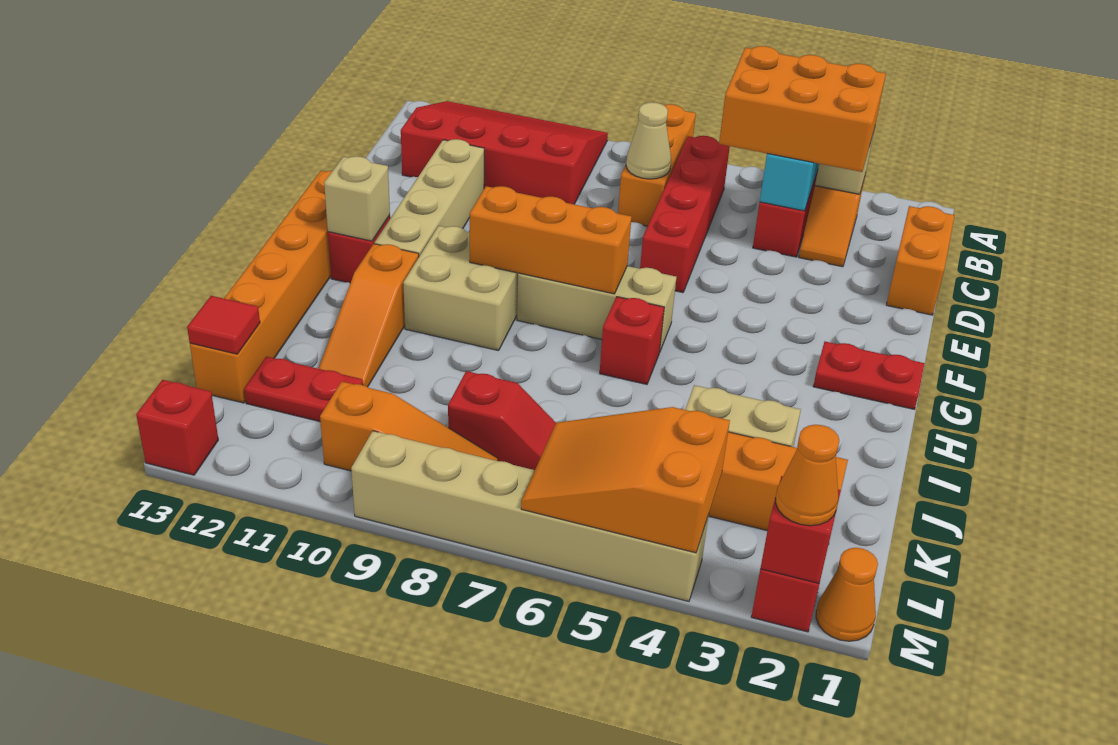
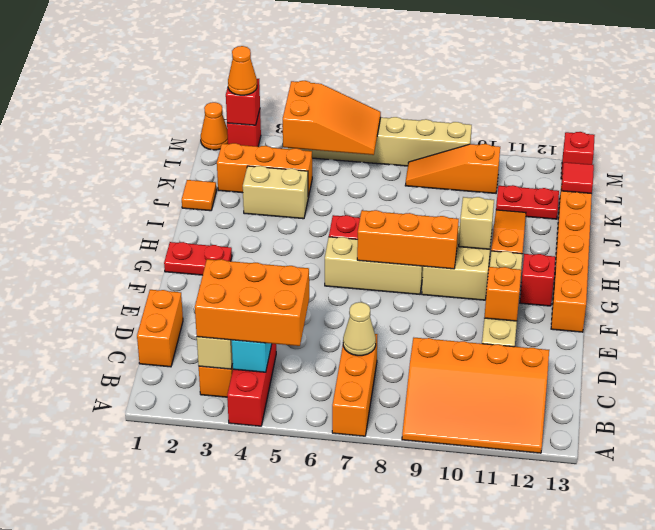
red 3x4 slope [401,101,608,204] -> orange 3x4 slope [402,338,549,453]
red 1x4 brick [640,136,730,293] -> none
none -> orange 1x1 brick [485,267,521,321]
tan 1x1 brick [324,156,390,241] -> tan 1x1 brick moved to [459,197,494,249]
none -> orange 1x1 tile [182,180,216,211]
red 1x2 slope [448,371,556,470] -> none

